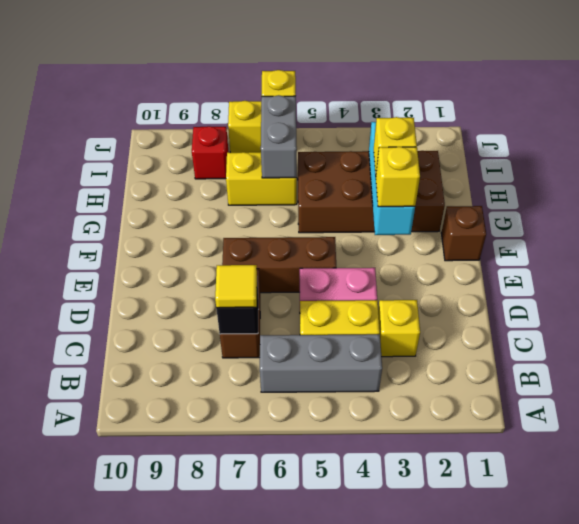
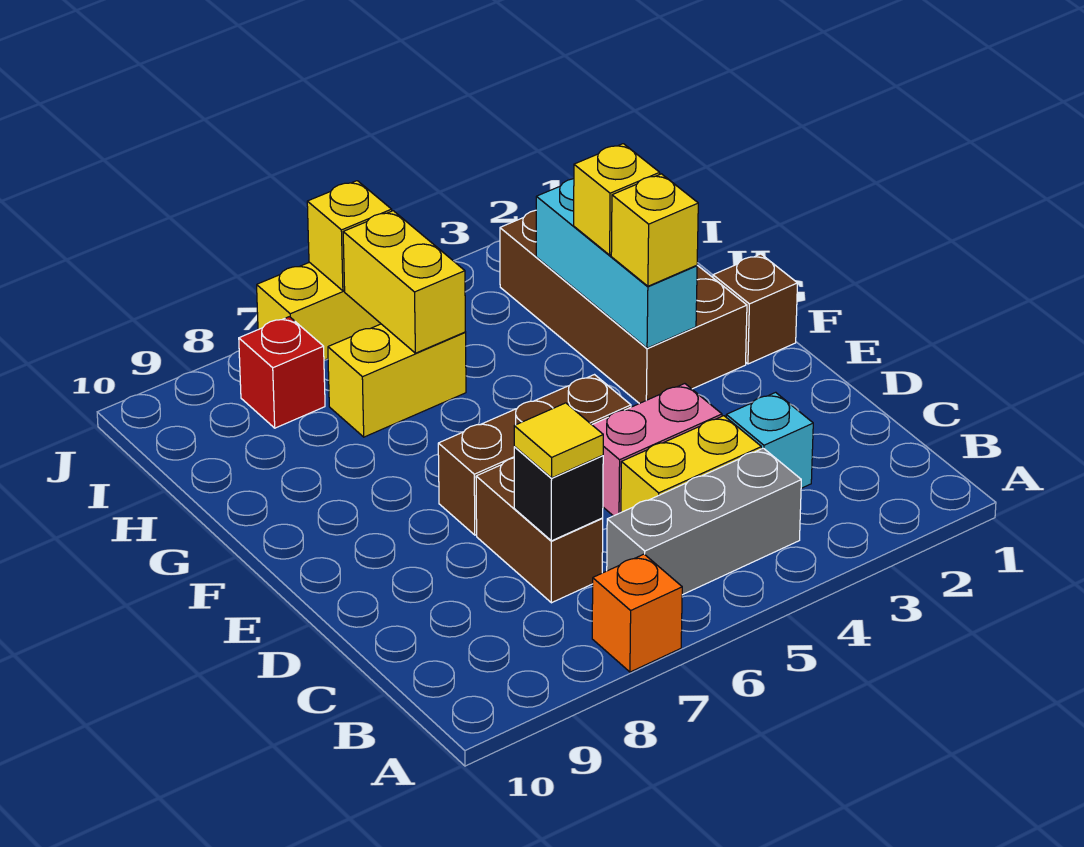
none -> orange 1x1 brick [592,554,682,672]
yellow 1x1 brick [378,300,420,357] -> cyan 1x1 brick [726,392,813,488]
brown 2x4 brick [298,151,445,233] -> brown 2x4 brick turned to [500,210,747,404]
grey 1x2 brick [261,95,297,178] -> yellow 1x2 brick [343,211,465,353]

